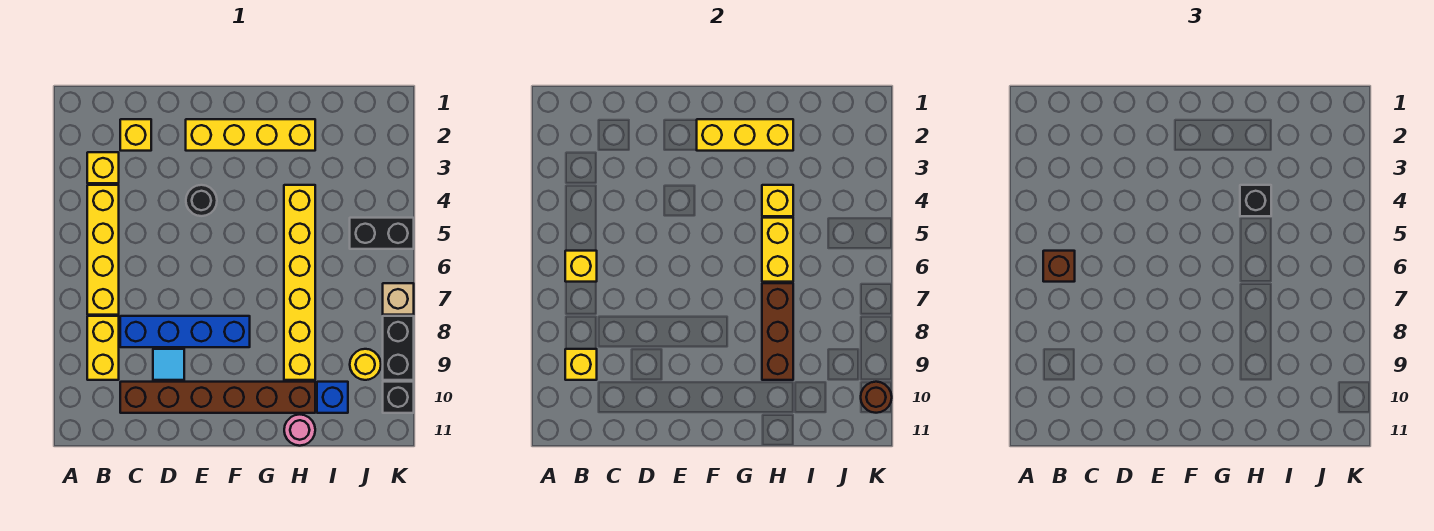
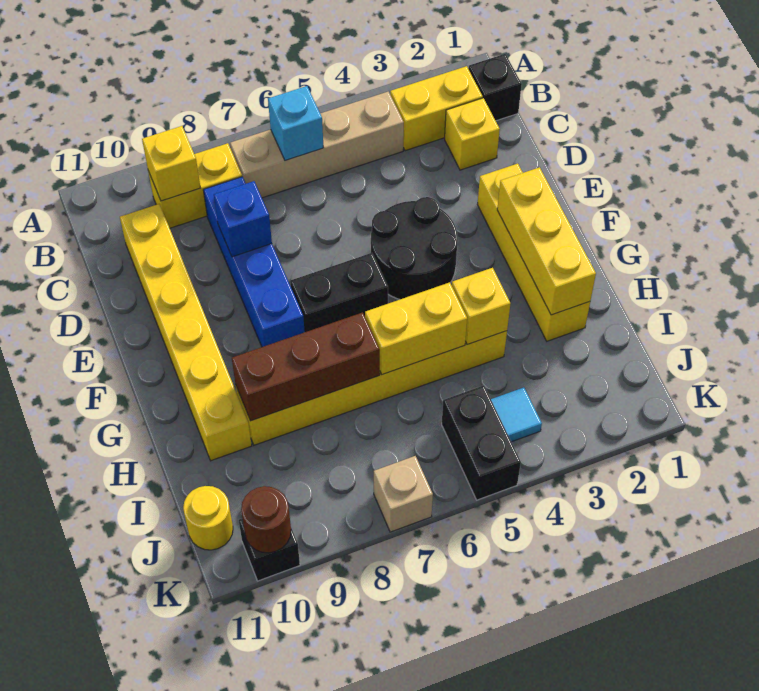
yellow 1x1 brick [87,152,119,183] -> yellow 1x2 brick [390,66,483,151]
yellow 1x4 brick [87,185,119,315] -> tan 1x4 brick [230,91,404,198]
yellow 1x1 brick [565,251,597,282] -> cyan 1x1 brick [268,86,324,161]
brown 1x1 brick [1043,251,1075,282] -> none
brown 1x6 brick [120,382,315,413] -> yellow 1x6 brick [120,204,252,461]
cyan 1x1 tile [153,349,184,380] -> cyan 1x1 tile moved to [491,387,542,442]
black 1x1 round brick [186,185,217,216] -> black 2x2 round brick [371,197,458,300]
black 1x1 brick [1240,185,1271,216] -> black 1x1 brick moved to [468,54,522,121]
pink 1x1 round brick [284,414,315,446] -> none
blue 1x1 brick [317,382,348,413] -> blue 1x1 brick moved to [214,181,272,257]
yellow 1x1 round brick [350,349,381,380] -> yellow 1x1 round brick moved to [183,486,233,550]
black 1x2 brick [383,316,414,380] -> black 1x2 brick moved to [290,253,388,332]

